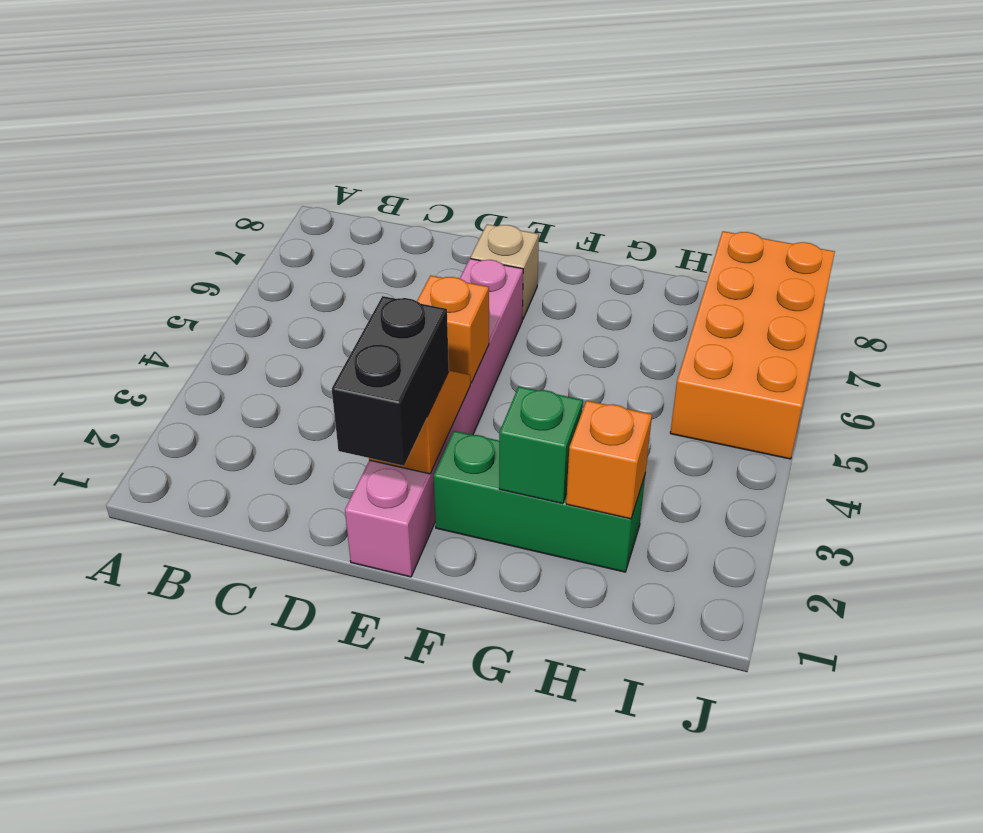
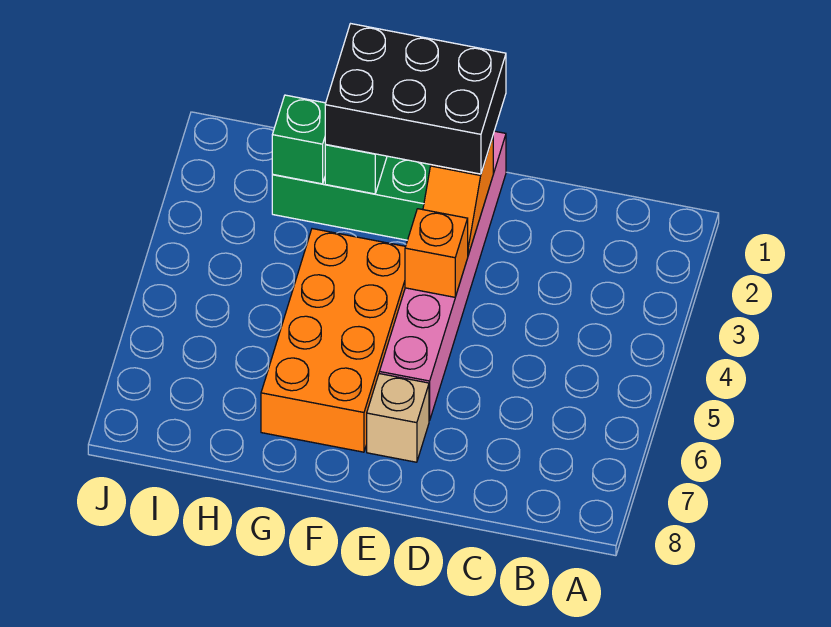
black 1x2 brick [332,296,449,466] -> black 2x3 brick [325,24,506,174]
orange 1x1 brick [566,401,652,519] -> green 1x1 brick [272,95,326,184]
orange 2x4 brick [670,231,835,459] -> orange 2x4 brick moved to [261,229,406,452]

